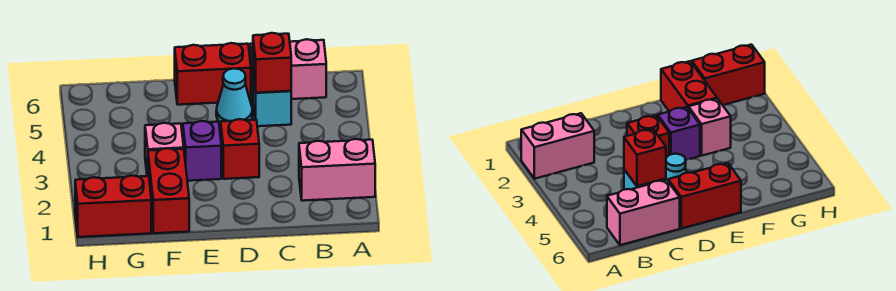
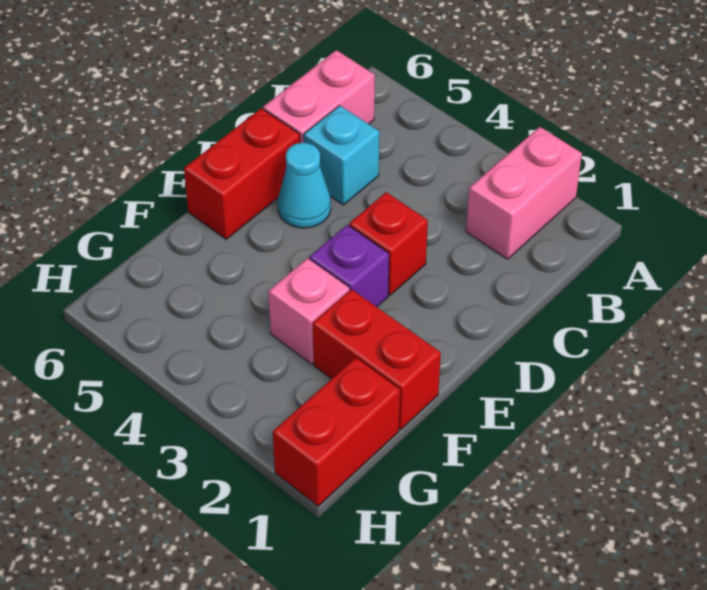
red 1x1 brick [253,33,291,93] -> none

